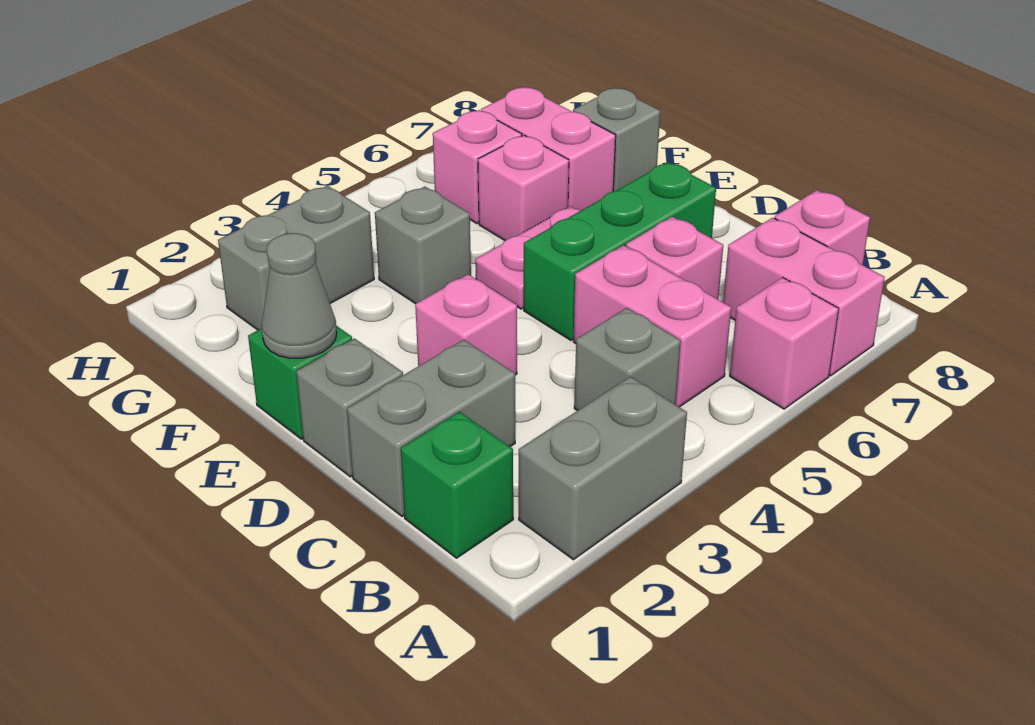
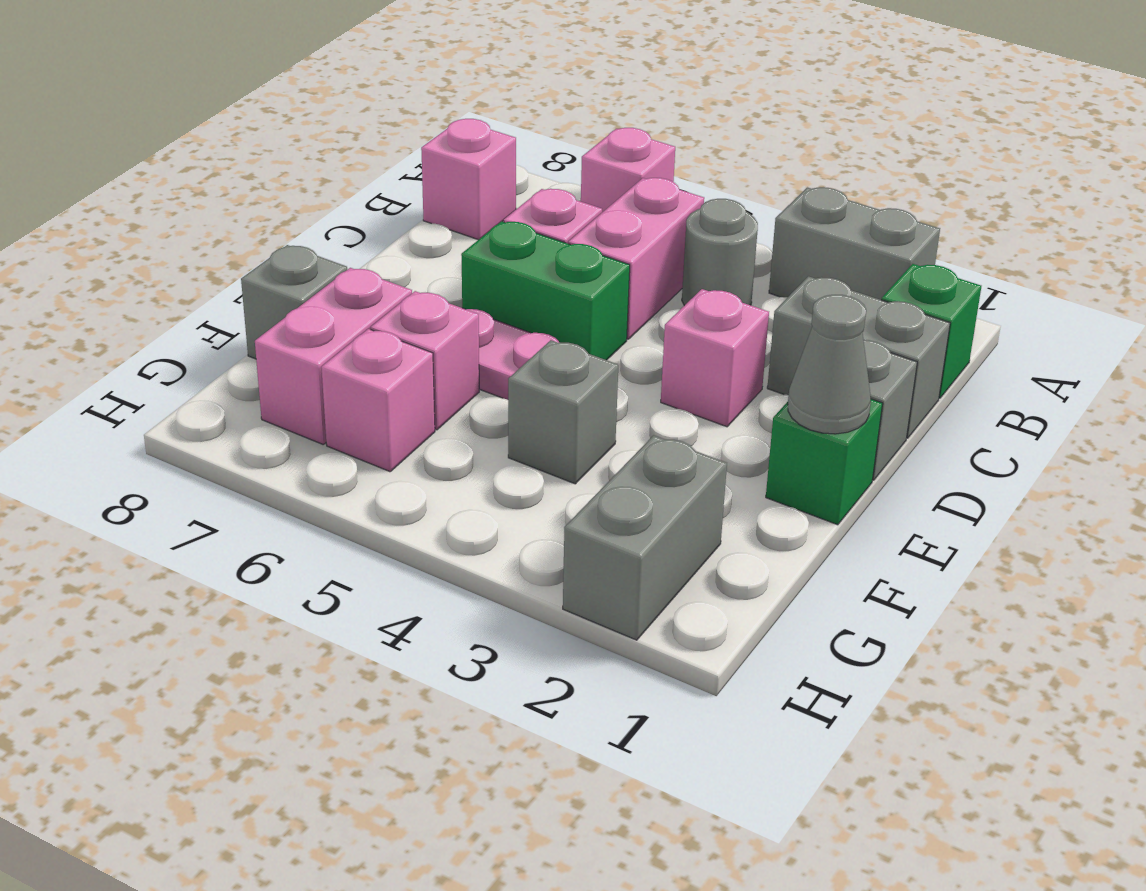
pink 1x2 brick [723,218,885,376] -> none
grey 1x1 brick [574,308,681,411] -> grey 1x1 round brick [682,199,758,306]
green 1x3 brick [524,162,716,340] -> green 1x2 brick [461,221,630,360]
grey 1x2 brick [218,186,374,330] -> grey 1x2 brick turned to [563,435,727,640]

